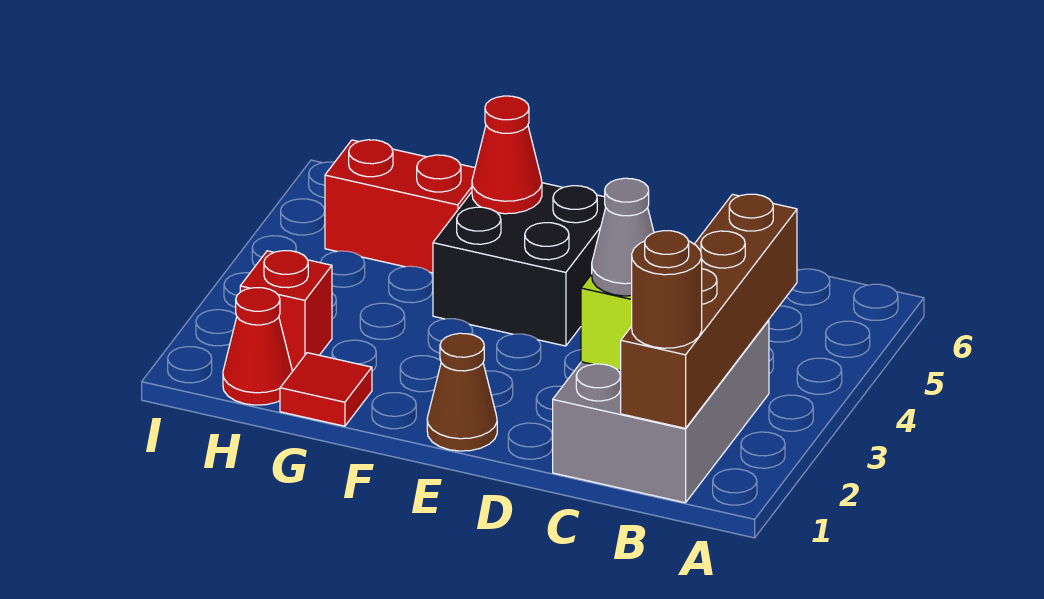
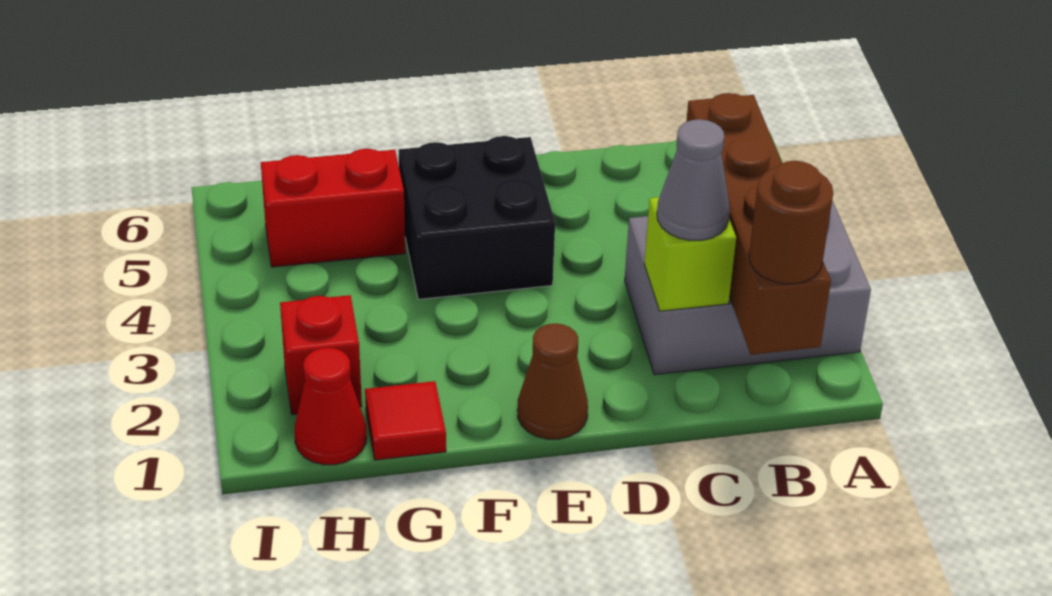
grey 2x3 brick [553,320,769,503] -> grey 2x3 brick turned to [625,201,871,375]
red 1x1 cone [472,96,542,214] -> none

